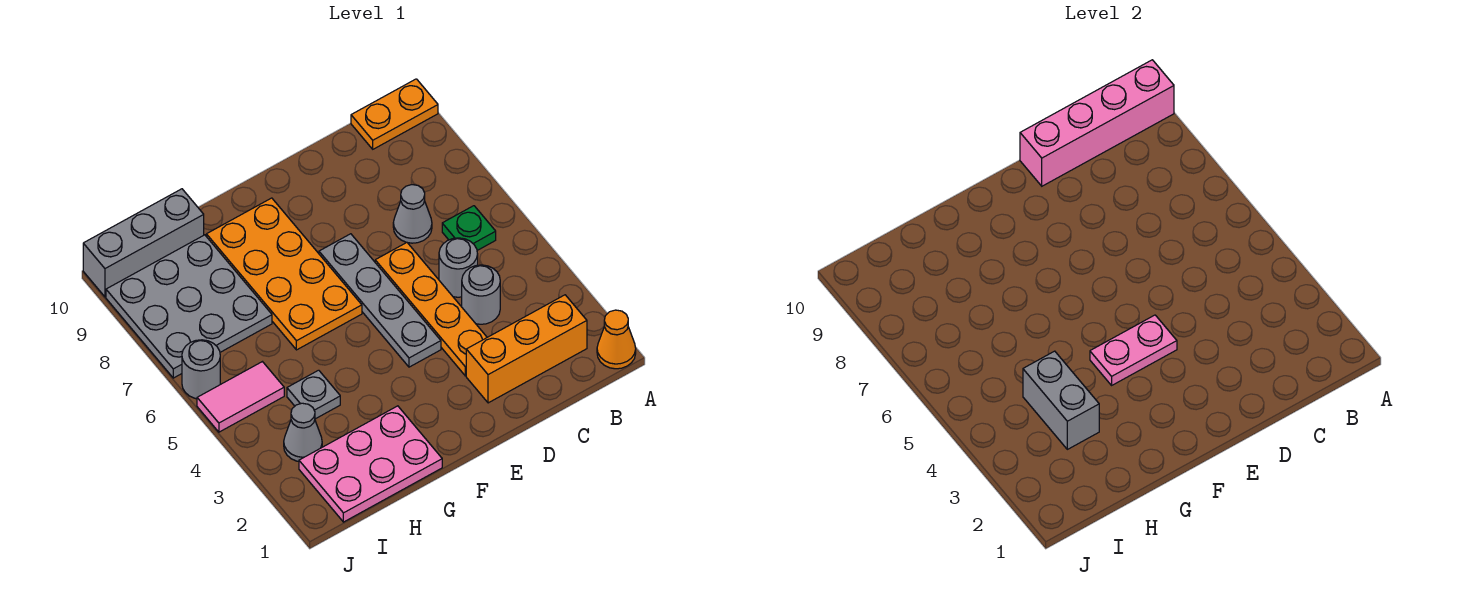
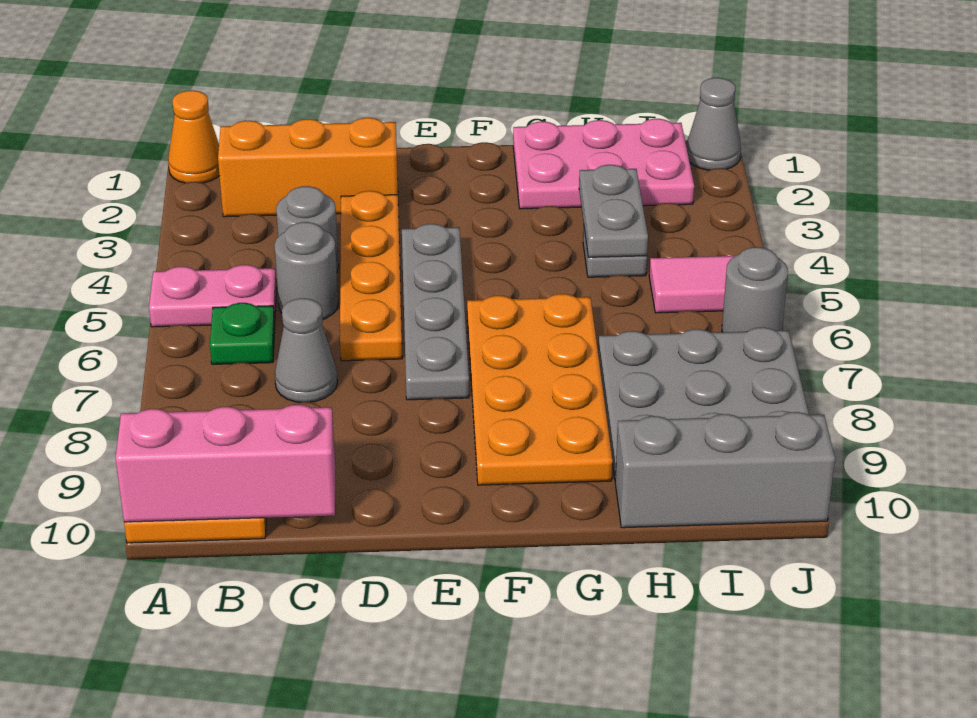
pink 1x4 brick [1020,60,1174,186] -> pink 1x3 brick [115,405,335,522]
pink 1x2 plate [1090,315,1177,385] -> pink 1x2 plate moved to [149,265,277,327]
grey 1x2 brick [1023,351,1099,449] -> grey 1x2 plate [579,165,648,257]
grey 1x1 cone [284,403,322,461] -> grey 1x1 cone moved to [687,78,741,170]

